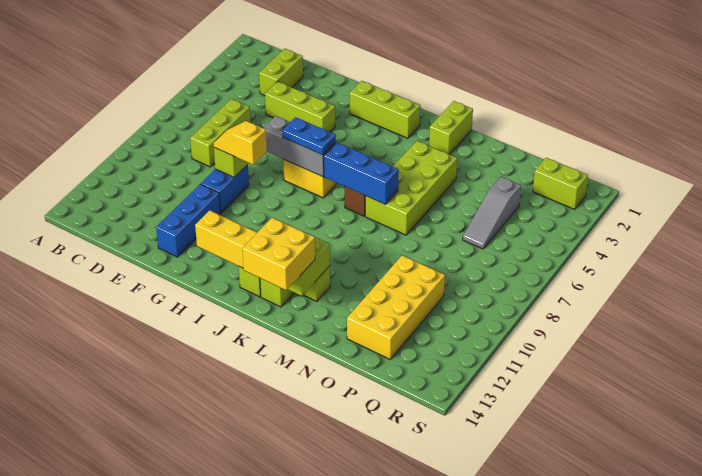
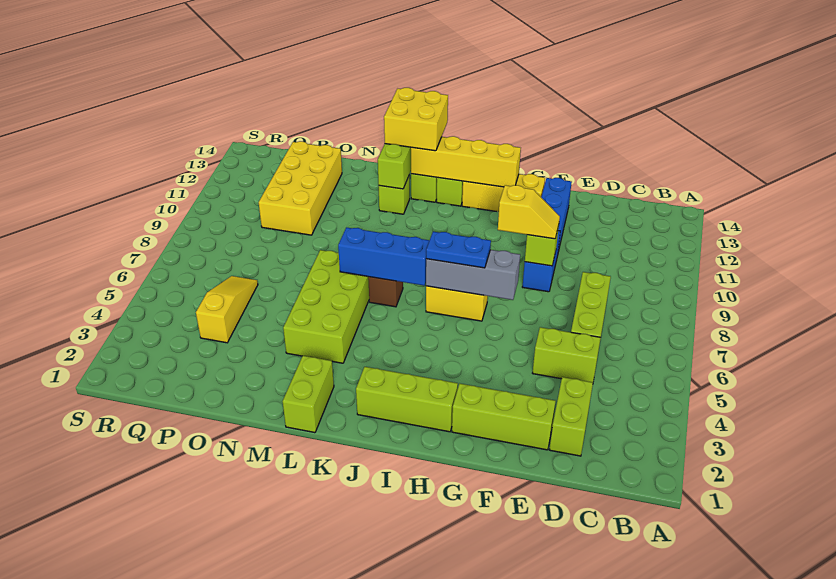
lime 1x3 brick [265,81,335,132] -> lime 1x3 brick moved to [452,384,556,450]
none -> yellow 1x3 brick [462,174,545,212]
grey 1x3 slope [463,177,521,249] -> yellow 1x3 slope [196,276,258,343]
lime 1x2 brick [533,158,588,209] -> lime 1x2 brick moved to [533,327,601,382]

